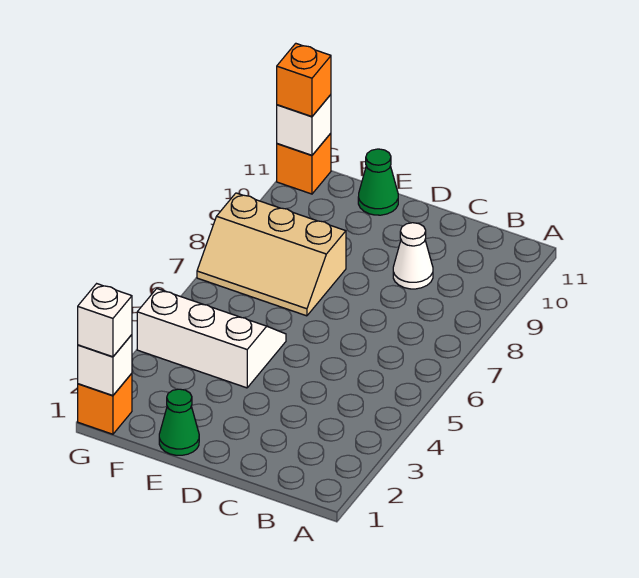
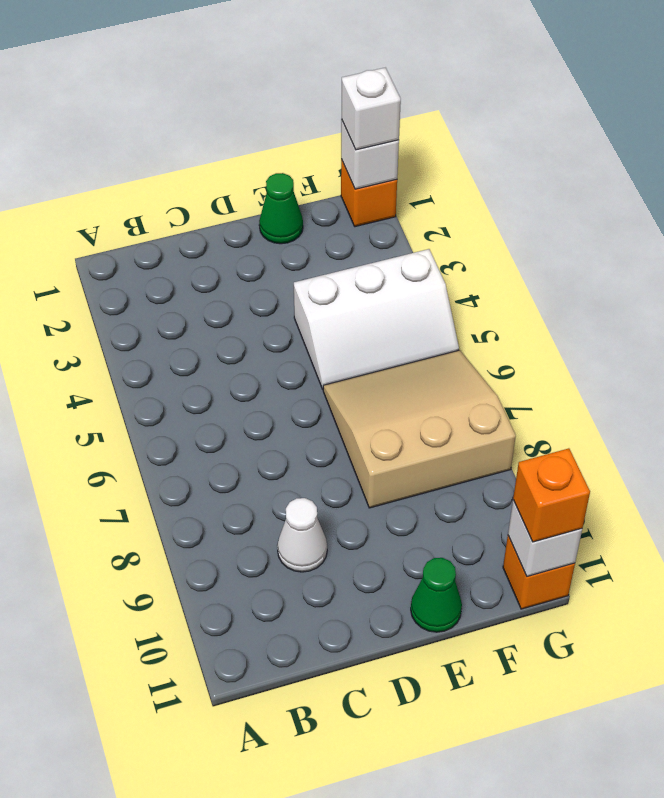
tan 2x3 slope [197,193,346,316] -> tan 3x3 slope [323,350,516,508]

